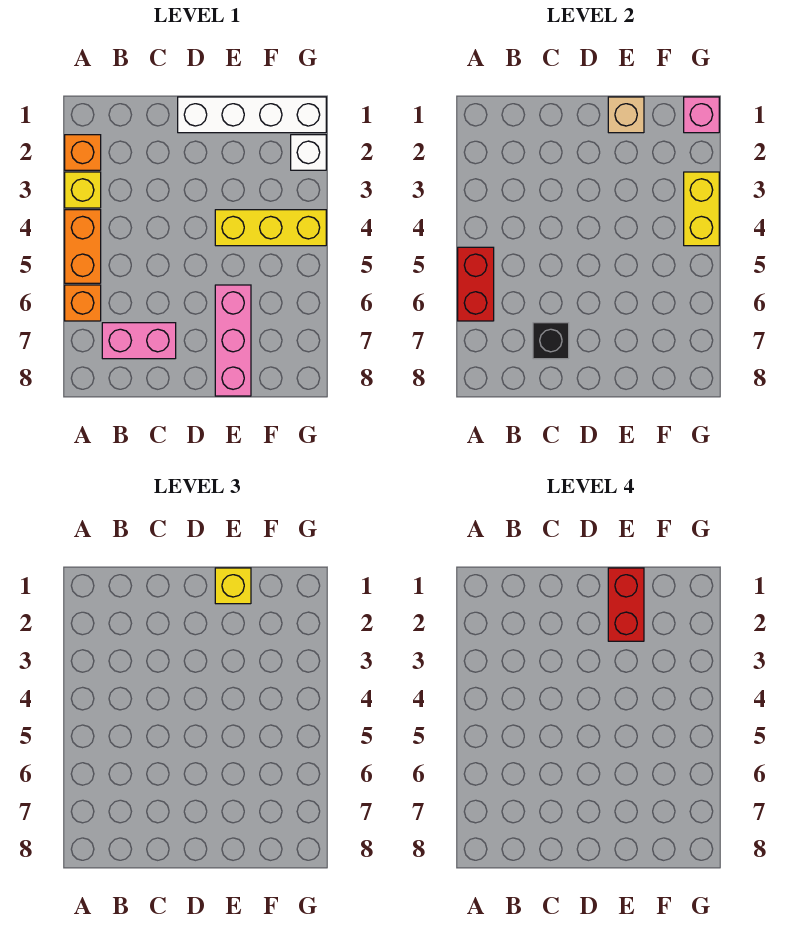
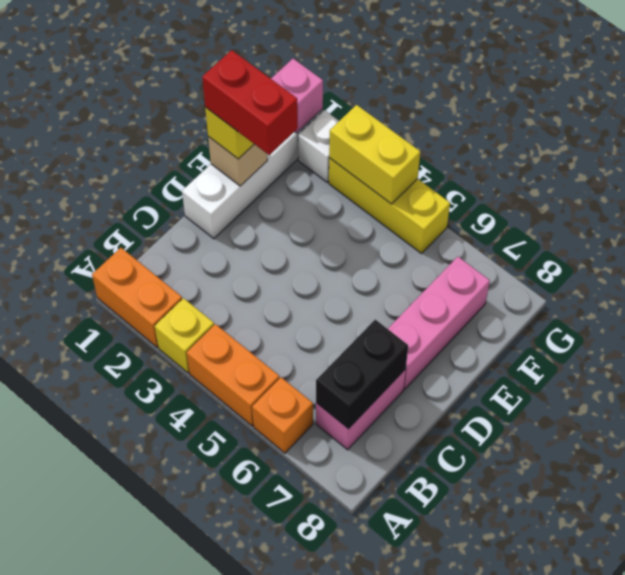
orange 1x1 brick [65,135,101,170] -> orange 1x2 brick [92,248,182,347]
red 1x2 brick [458,247,494,321] -> none
black 1x1 brick [533,323,569,359] -> black 1x2 brick [316,319,408,429]
yellow 1x3 brick [215,210,326,246] -> yellow 1x3 brick turned to [329,158,450,254]
pink 1x3 brick [215,285,251,396] -> pink 1x3 brick turned to [388,257,490,389]

